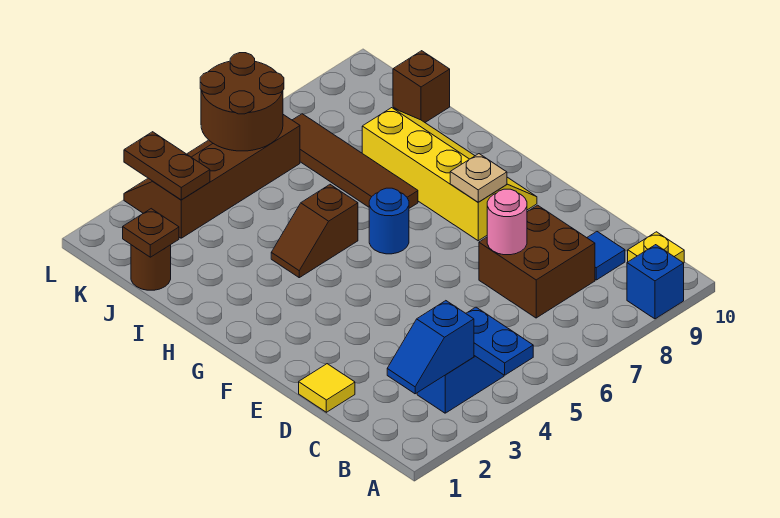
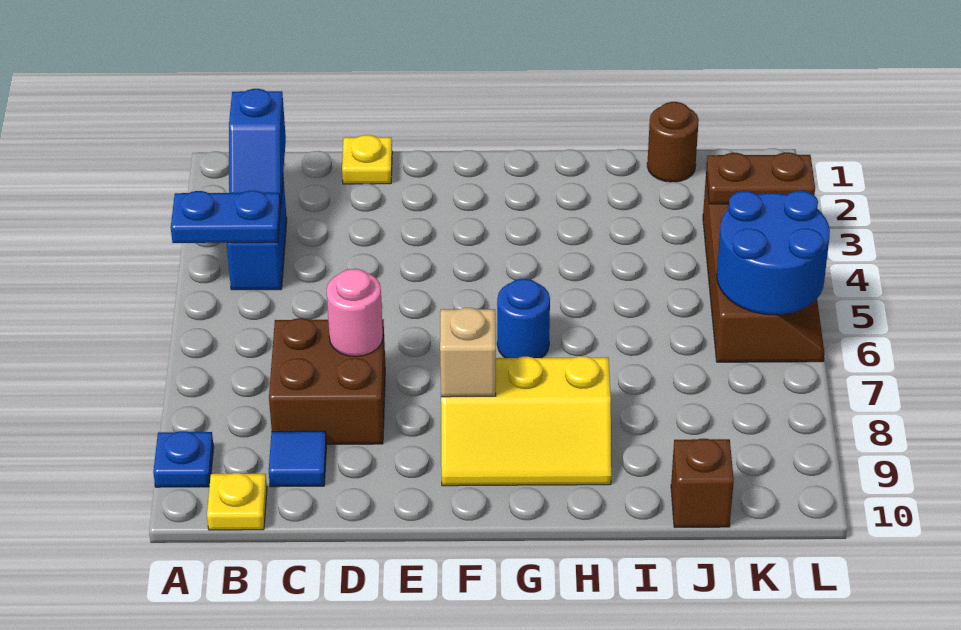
blue 1x1 brick [627,245,684,319] -> blue 1x1 plate [153,431,214,487]
blue 1x2 slope [387,301,474,394] -> blue 1x2 slope turned to [229,89,286,206]
yellow 1x1 tile [299,364,355,412] -> yellow 1x1 plate [342,135,392,184]
yellow 2x4 slope [362,108,537,241] -> yellow 2x3 slope [441,356,611,486]
tan 1x1 plate [450,154,507,202] -> tan 1x1 brick [440,308,496,397]
brown 1x2 slope [271,185,358,278] -> none
brown 1x4 tile [293,114,418,208] -> none
brown 1x1 plate [123,209,179,257] -> none
brown 2x2 round brick [200,53,284,151] -> blue 2x2 round brick [717,191,830,315]

